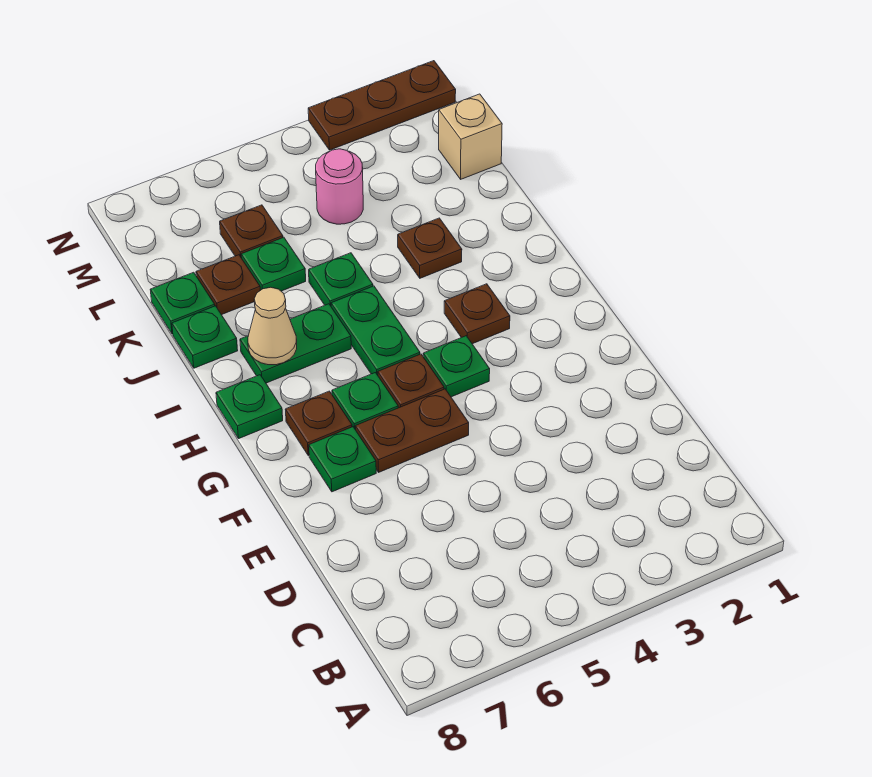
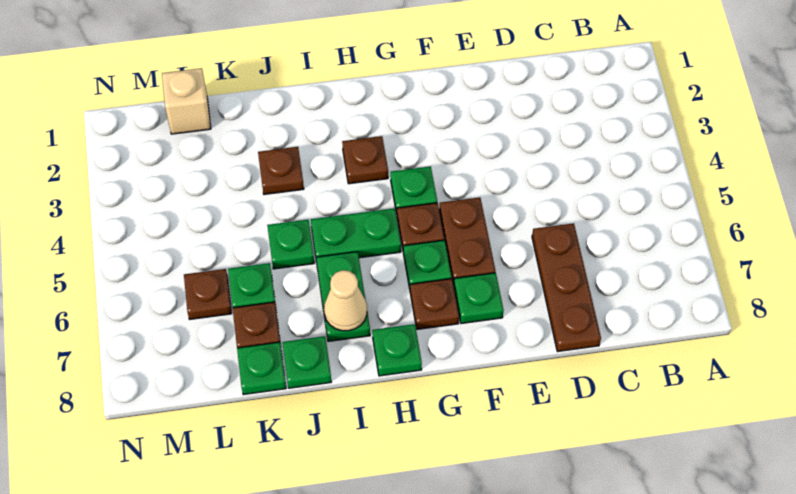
pink 1x1 round brick [316,149,363,224] -> none
brown 1x3 plate [308,61,456,150] -> brown 1x3 plate moved to [532,223,601,352]

